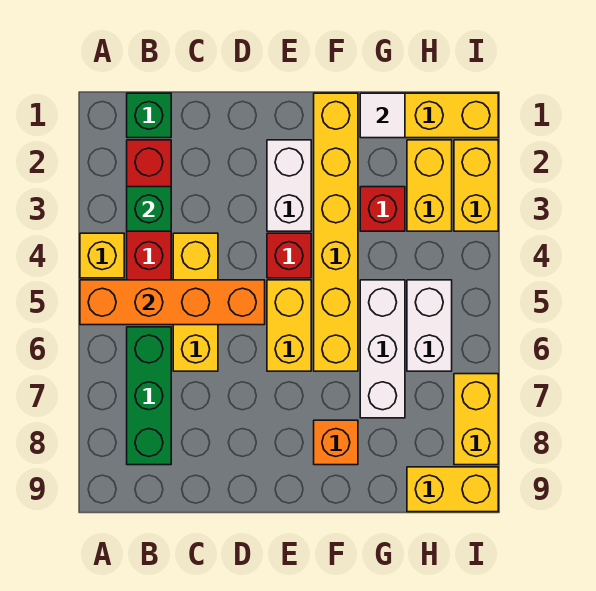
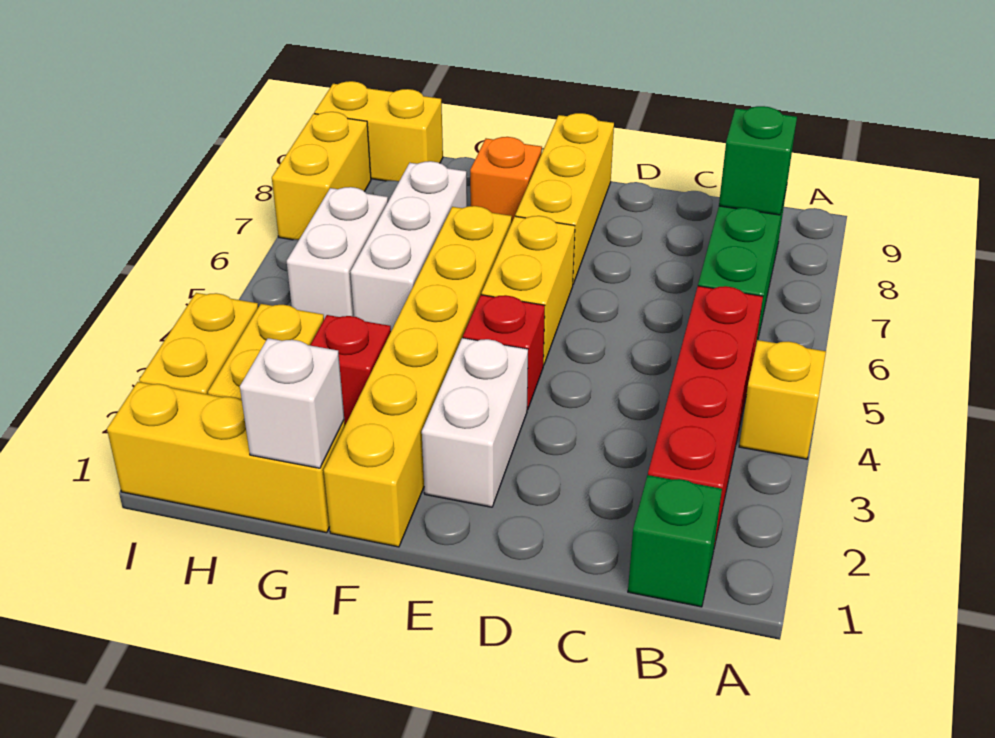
orange 1x4 brick [80,280,265,325] -> none
green 1x1 brick [127,187,171,231] -> green 1x1 brick moved to [719,106,797,215]
yellow 1x3 brick [173,233,218,371] -> yellow 1x3 brick moved to [515,113,614,284]
white 1x1 tile [360,93,405,138] -> white 1x1 brick [240,338,344,468]

